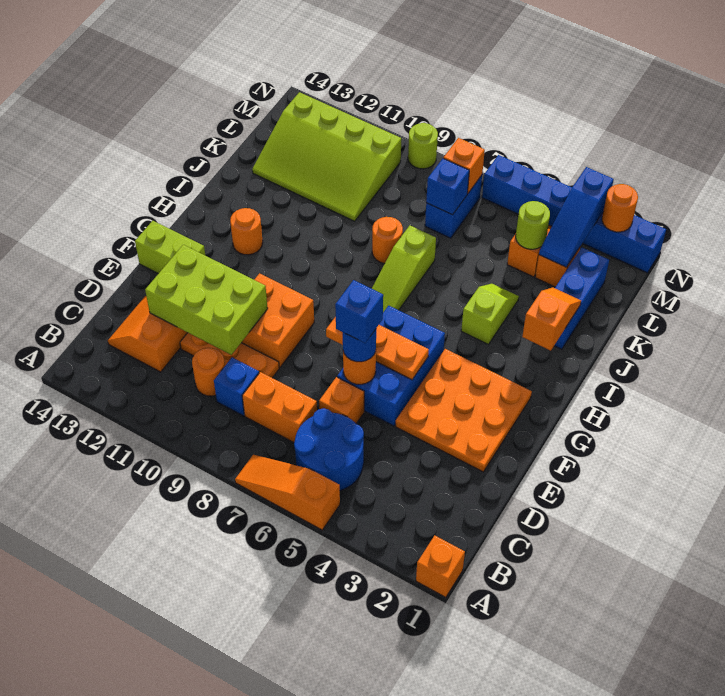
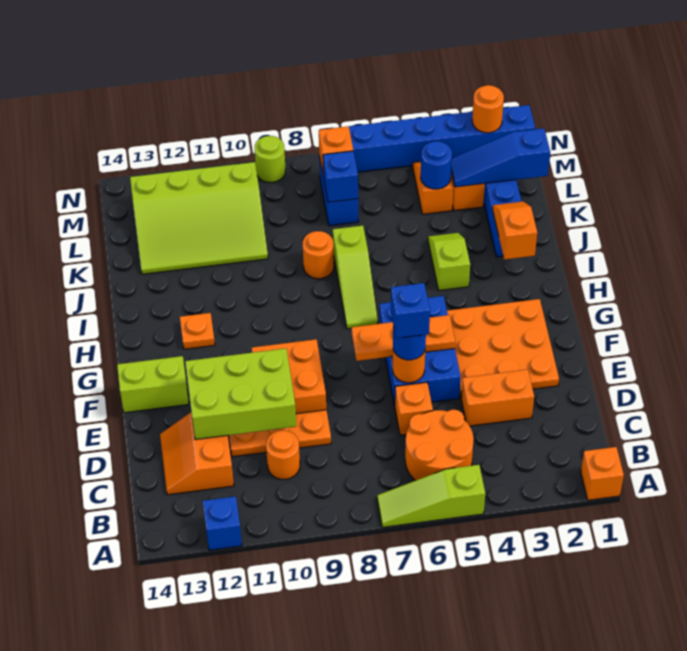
orange 1x3 slope [235,455,340,530] -> lime 1x3 slope [377,465,485,527]
blue 2x2 round brick [294,408,364,490] -> orange 2x2 round brick [405,410,474,481]
orange 1x2 brick [242,372,317,442] -> orange 1x2 brick moved to [461,369,534,426]
blue 1x1 brick [214,357,259,416] -> blue 1x1 brick moved to [203,496,242,550]
orange 1x1 round brick [230,208,263,255] -> orange 1x1 plate [180,313,215,349]
blue 1x3 slope [539,167,614,267] -> blue 1x3 slope turned to [451,128,550,187]
lime 1x1 round brick [516,201,550,249] -> blue 1x1 round brick [421,141,452,189]

